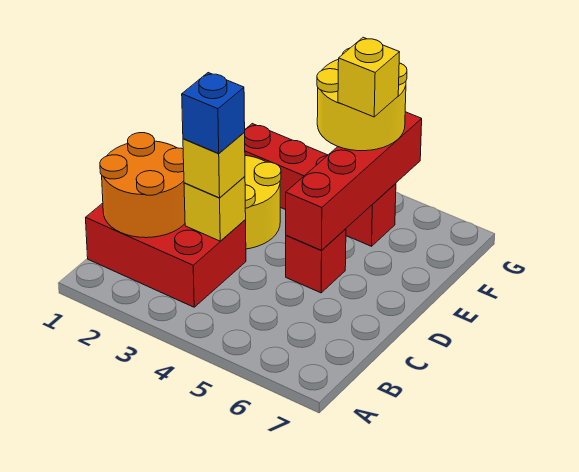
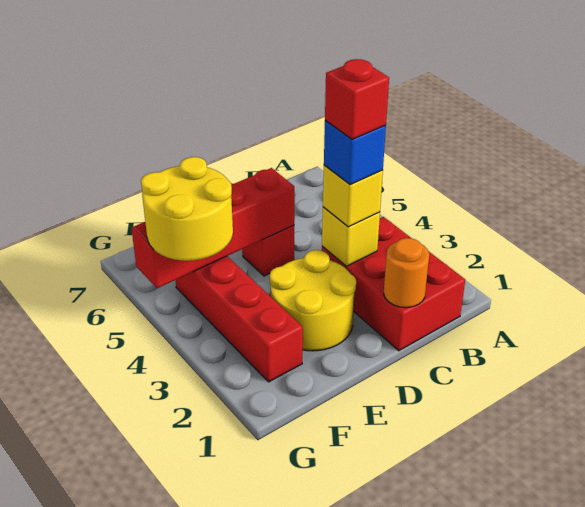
orange 2x2 round brick [100,133,185,238] -> orange 1x1 round brick [384,238,429,308]
none -> red 1x1 brick [325,59,389,139]
yellow 1x1 brick [338,37,399,117] -> none

